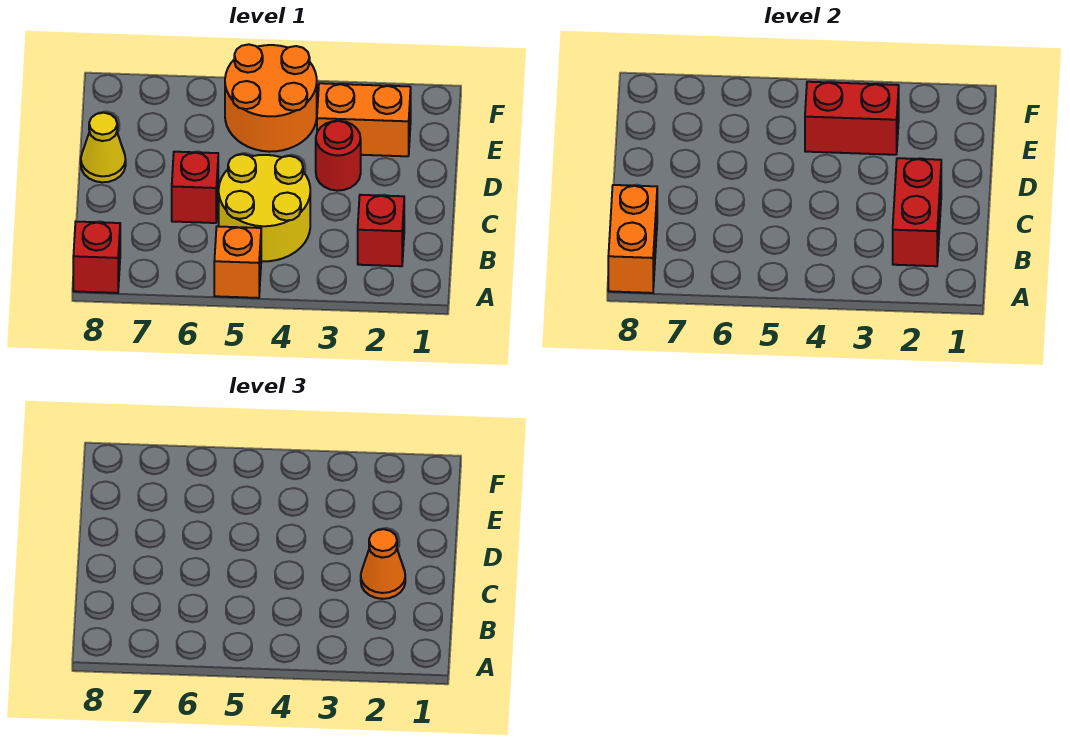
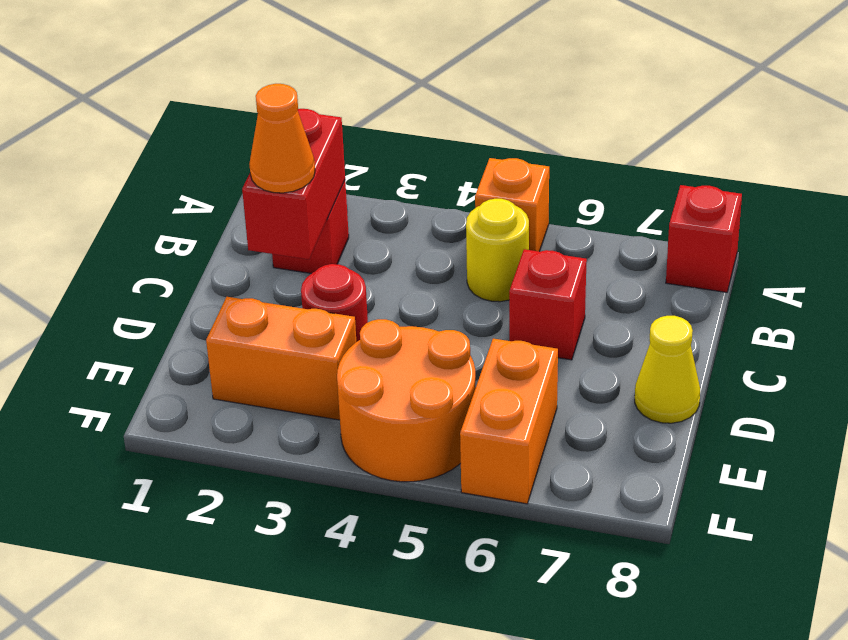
orange 1x2 brick [608,185,657,293] -> orange 1x2 brick moved to [460,339,558,504]
yellow 2x2 round brick [219,154,310,261] -> yellow 1x1 round brick [466,199,529,302]
red 1x2 brick [805,82,899,155] -> none

